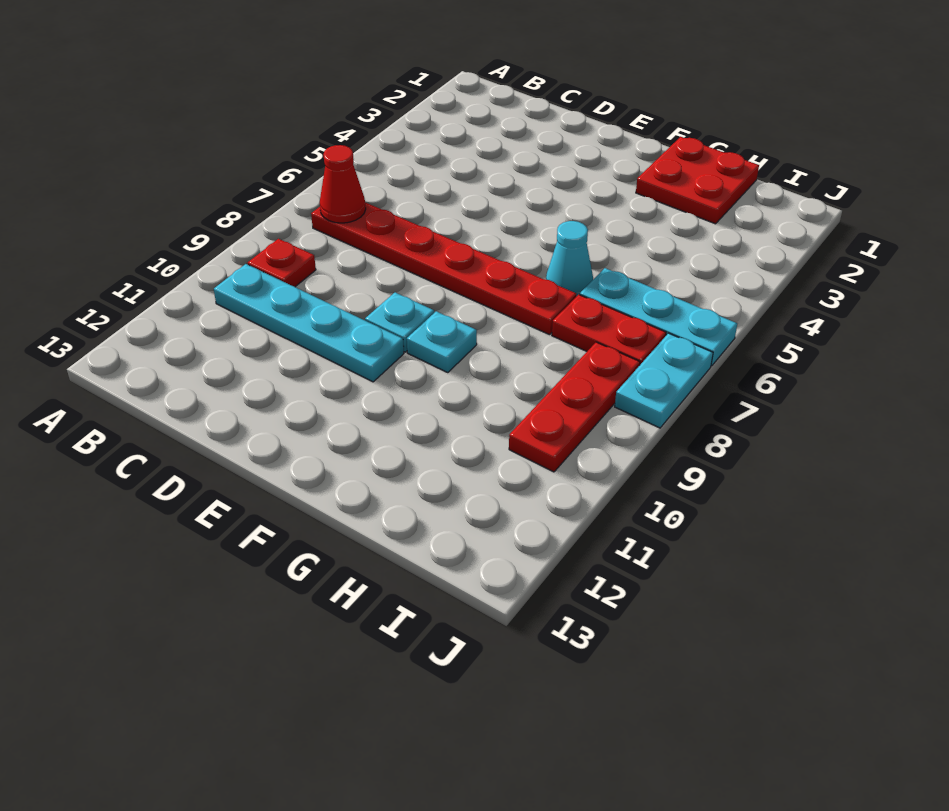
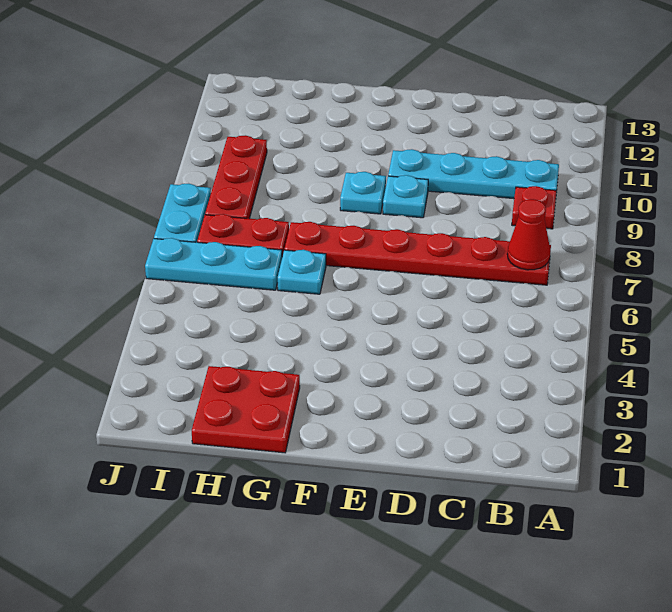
cyan 1x1 cone [546,221,593,297] -> cyan 1x1 plate [278,250,326,294]

